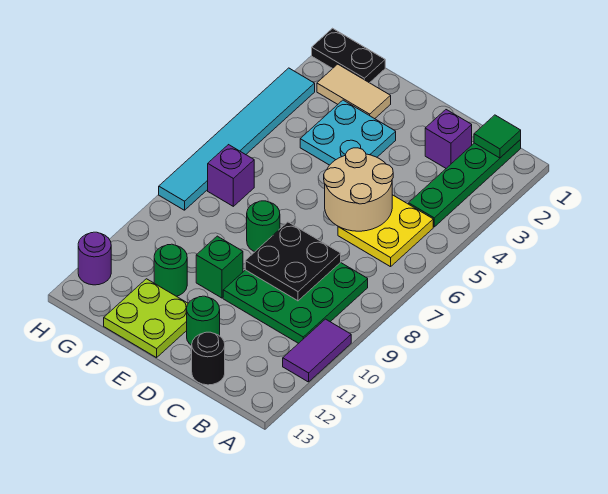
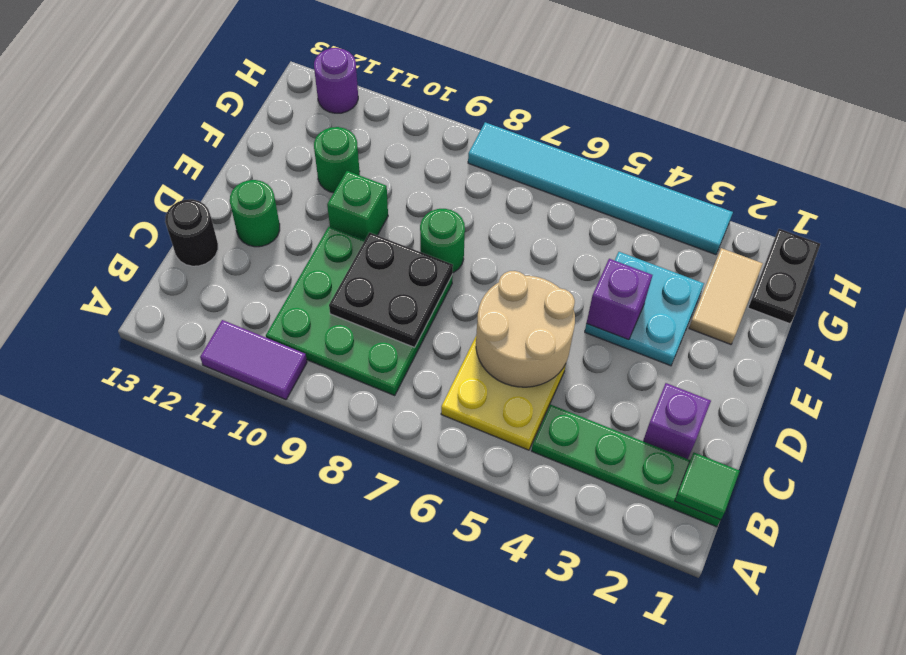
lime 2x2 plate [104,279,188,358] -> none
purple 1x1 brick [208,145,254,206] -> purple 1x1 brick moved to [586,259,652,340]

